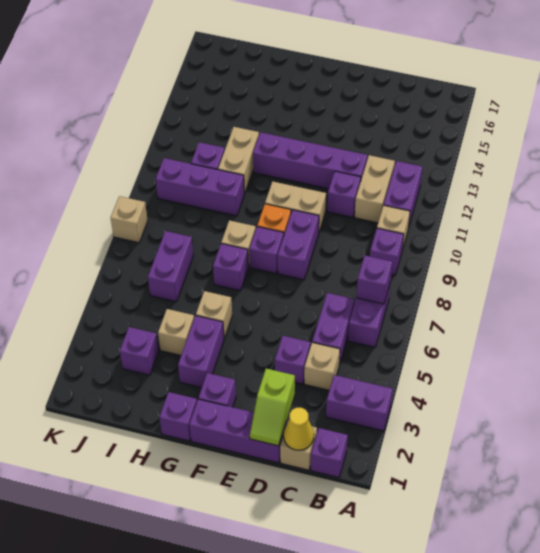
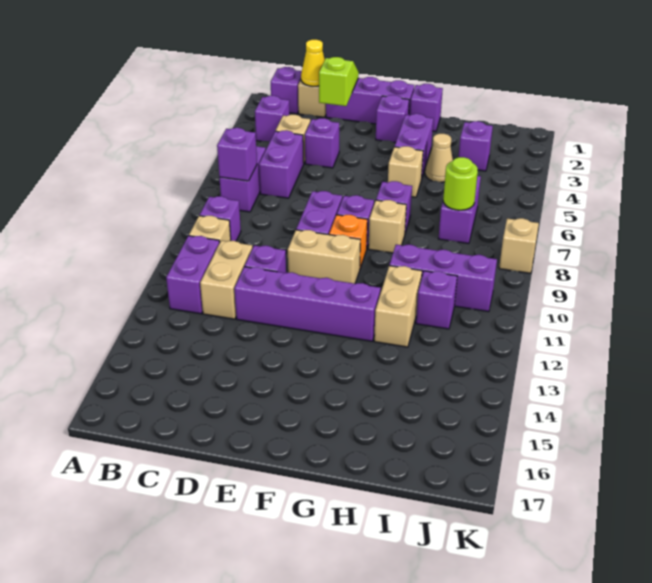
purple 1x2 brick [326,375,393,431] -> purple 1x1 brick [255,96,289,142]
tan 1x1 brick [158,309,194,355] -> tan 1x1 cone [425,134,453,182]
none -> lime 1x1 round brick [443,157,478,210]

